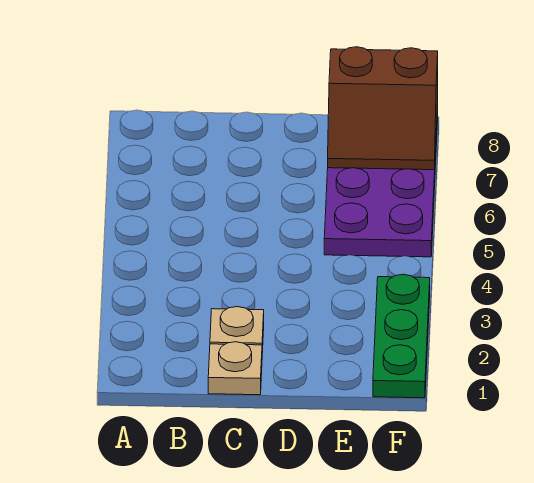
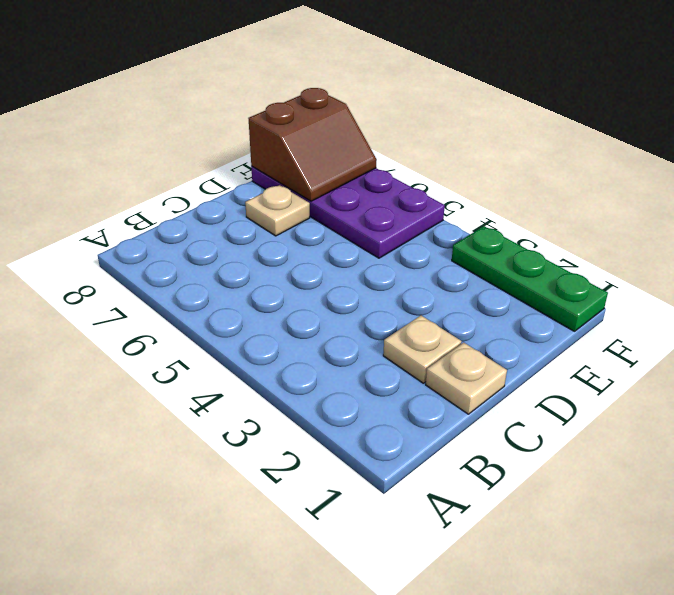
none -> tan 1x1 plate [245,185,310,236]

